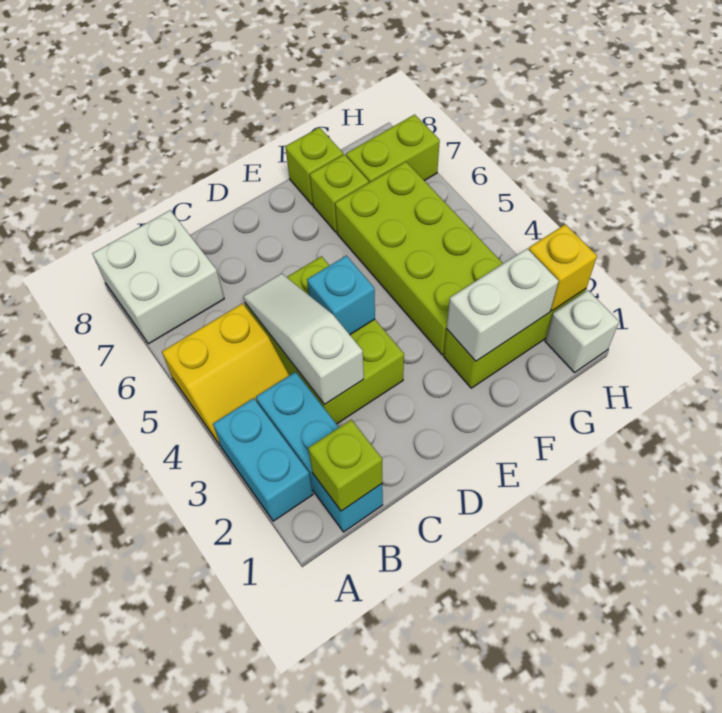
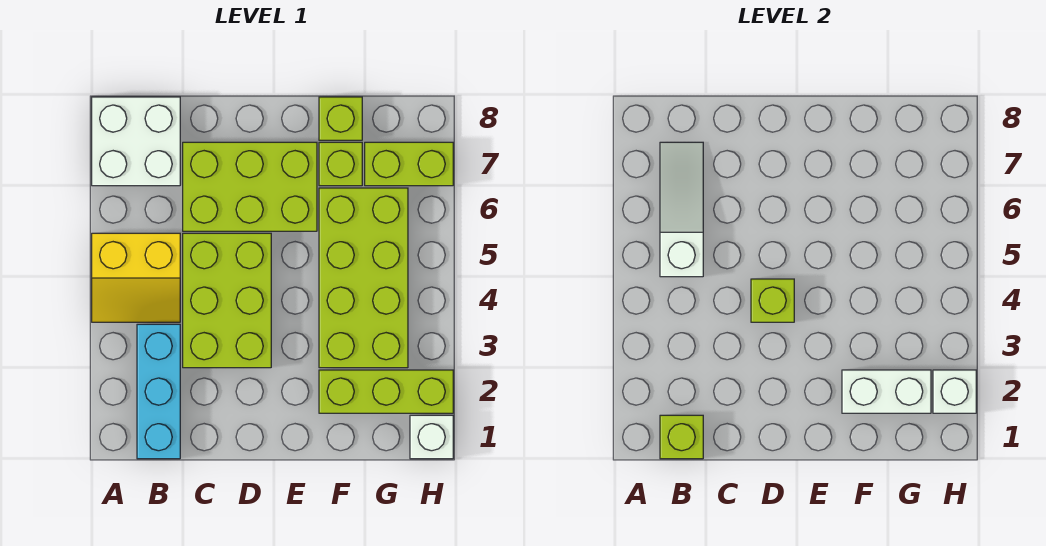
cyan 1x2 brick [213,398,313,521] -> none
white 1x3 slope [243,274,364,404] -> white 1x3 slope moved to [660,142,703,277]
none -> lime 2x3 brick [183,142,317,231]
cyan 1x1 brick [307,256,375,334] -> lime 1x1 brick [751,279,794,322]
yellow 1x1 brick [529,224,597,311] -> white 1x1 brick [933,370,976,413]

